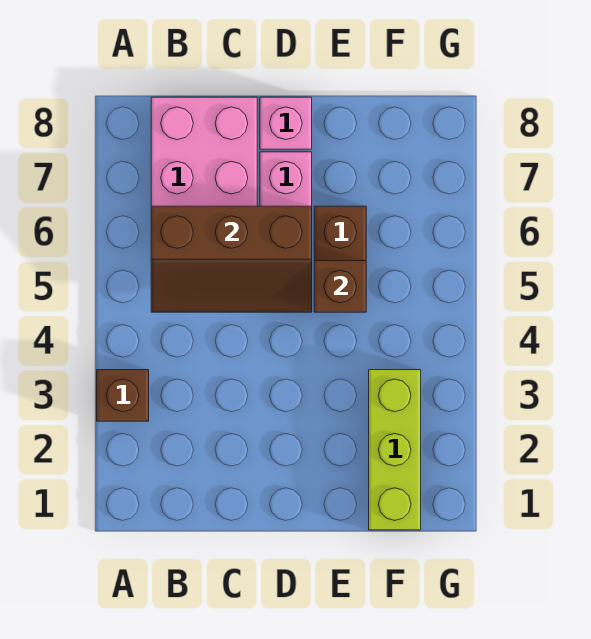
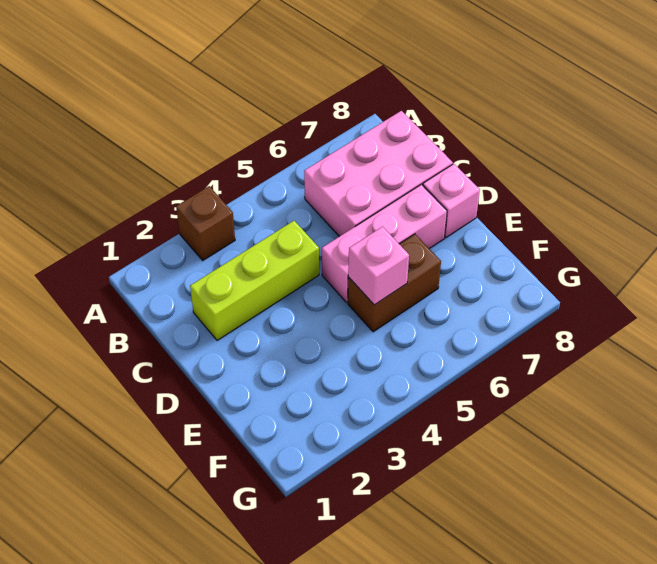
brown 2x3 slope [151,206,312,312] -> none
brown 1x1 brick [314,261,366,312] -> pink 1x1 brick [348,227,409,305]
lime 1x3 brick [369,370,421,530] -> lime 1x3 brick moved to [190,221,319,341]

